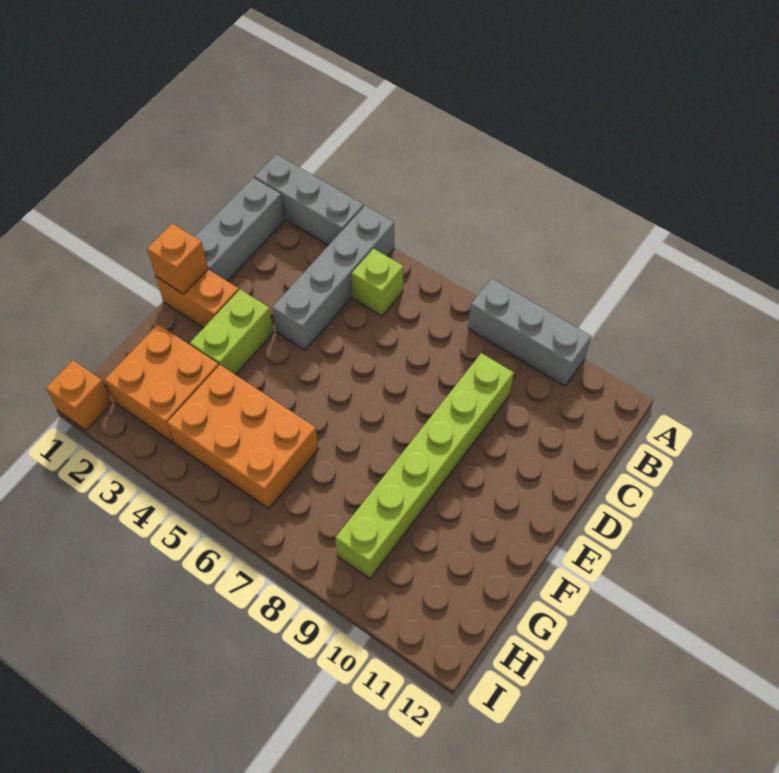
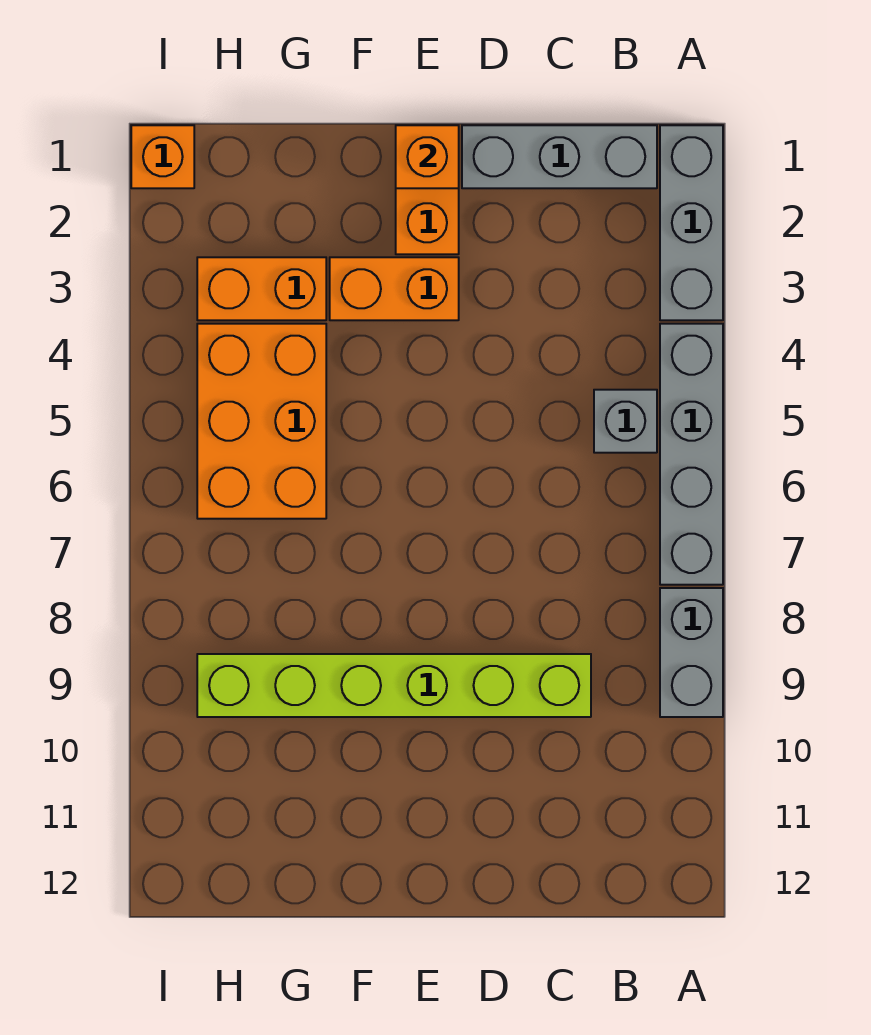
grey 1x4 brick [272,205,394,350] -> grey 1x4 brick turned to [660,324,723,585]
grey 1x3 brick [468,279,591,386] -> grey 1x2 brick [660,588,723,717]
lime 1x1 brick [352,249,403,316] -> grey 1x1 brick [594,390,657,453]
lime 1x2 brick [190,290,274,375] -> orange 1x2 brick [330,257,459,320]
orange 2x2 brick [105,324,219,443] -> orange 1x2 brick [197,257,326,320]

